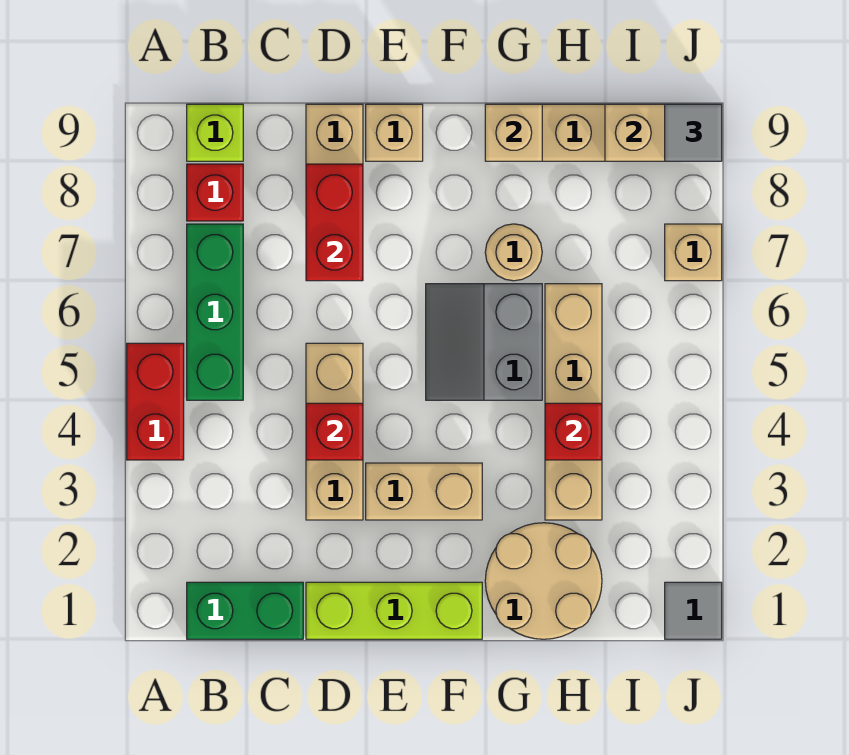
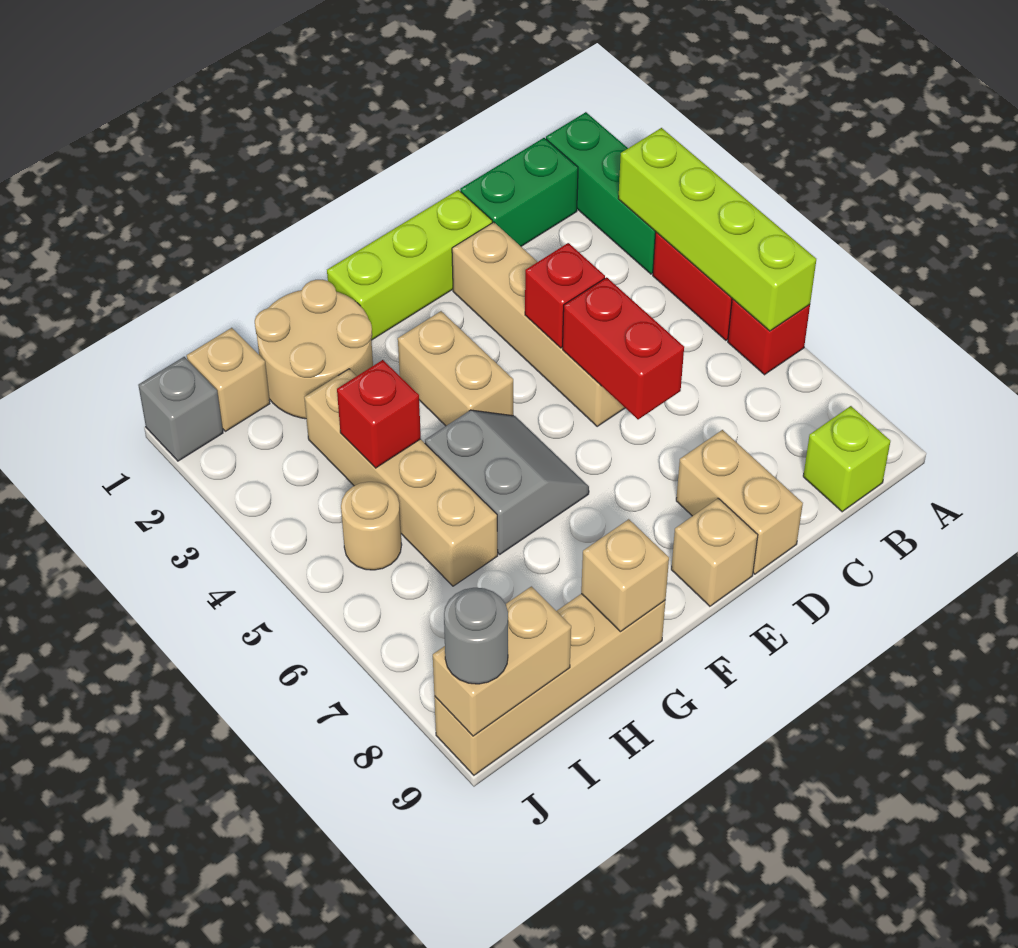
none -> lime 1x4 brick [618,128,816,331]
green 1x3 brick [187,224,243,400] -> green 1x3 brick moved to [546,112,656,274]
red 1x1 brick [187,164,243,221] -> red 1x1 brick moved to [728,299,810,375]
tan 1x3 brick [306,343,363,520] -> tan 1x4 brick [452,222,625,427]
red 1x2 brick [306,164,363,281] -> red 1x2 brick moved to [563,277,684,419]
tan 1x2 brick [366,463,482,520] -> tan 1x2 brick turned to [398,311,513,426]
tan 1x1 round brick [485,224,542,281] -> tan 1x1 round brick moved to [341,482,402,570]
grey 1x1 tile [665,582,722,639] -> grey 1x1 brick [138,357,223,461]
tan 1x1 brick [665,224,722,281] -> tan 1x1 brick moved to [187,328,270,431]
grey 1x1 tile [665,104,722,161] -> grey 1x1 round brick [444,587,508,684]

